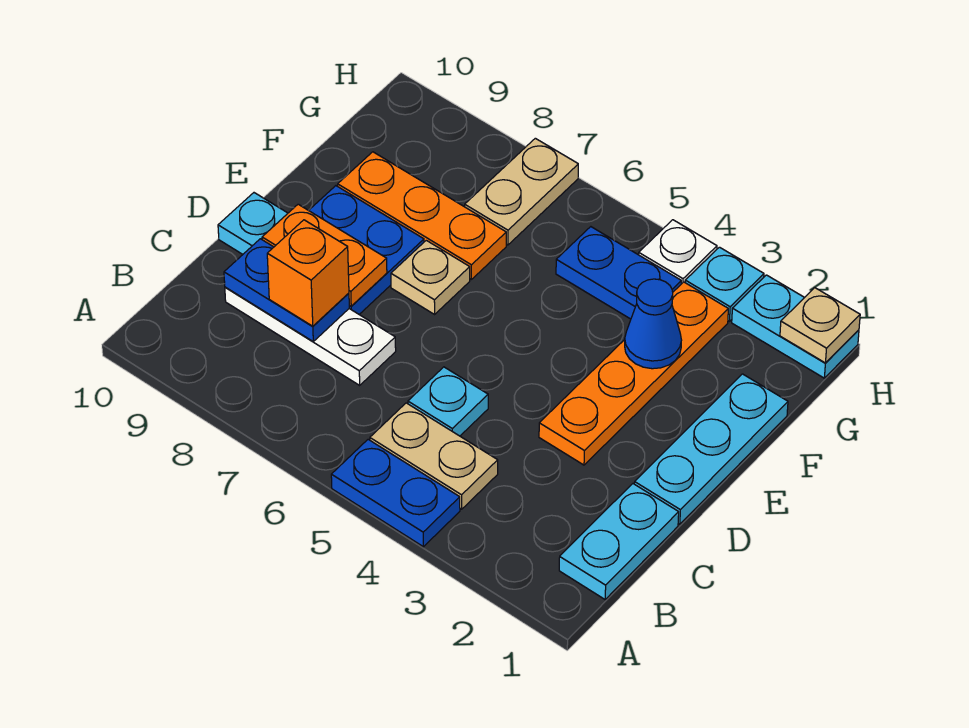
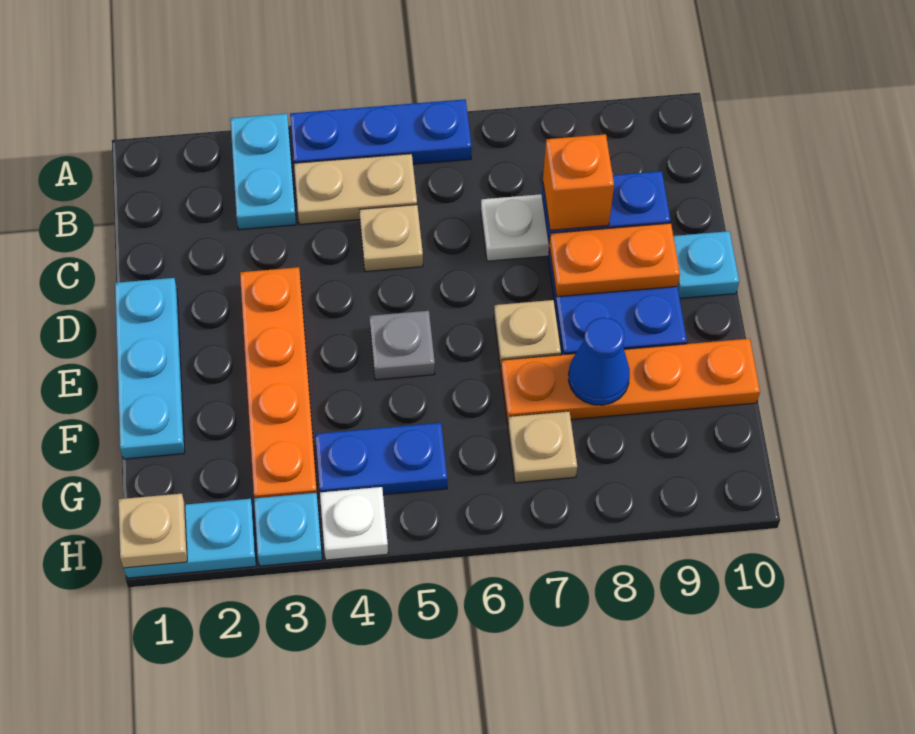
blue 1x2 plate [331,439,460,547] -> blue 1x3 plate [290,99,472,164]
cyan 1x2 plate [559,484,679,599] -> cyan 1x2 plate moved to [230,114,296,230]
cyan 1x1 plate [408,367,488,436] -> tan 1x1 plate [359,205,423,272]
none -> grey 1x1 plate [369,311,435,380]
blue 1x1 cone [625,279,681,369] -> blue 1x1 cone moved to [568,318,630,405]
orange 1x3 plate [338,152,506,280] -> orange 1x4 plate [501,339,760,424]
tan 1x2 plate [465,138,578,245] -> tan 1x1 plate [508,411,577,483]

